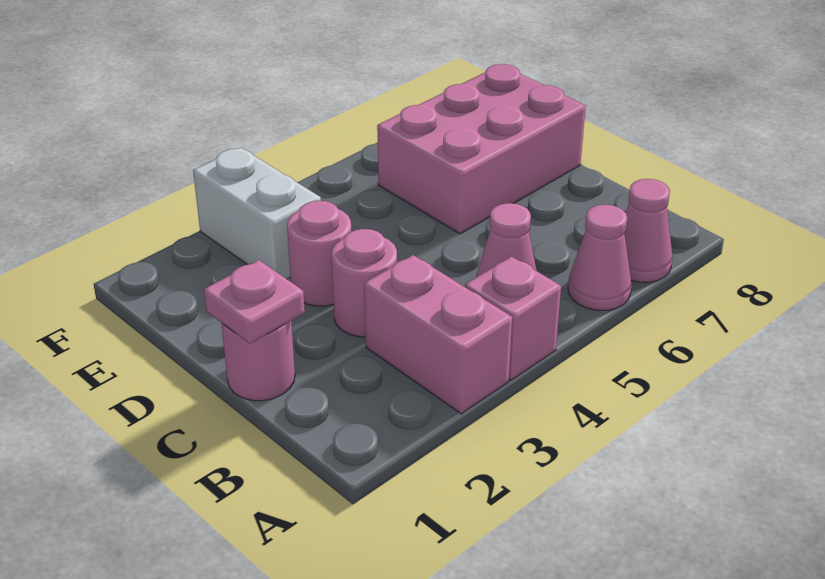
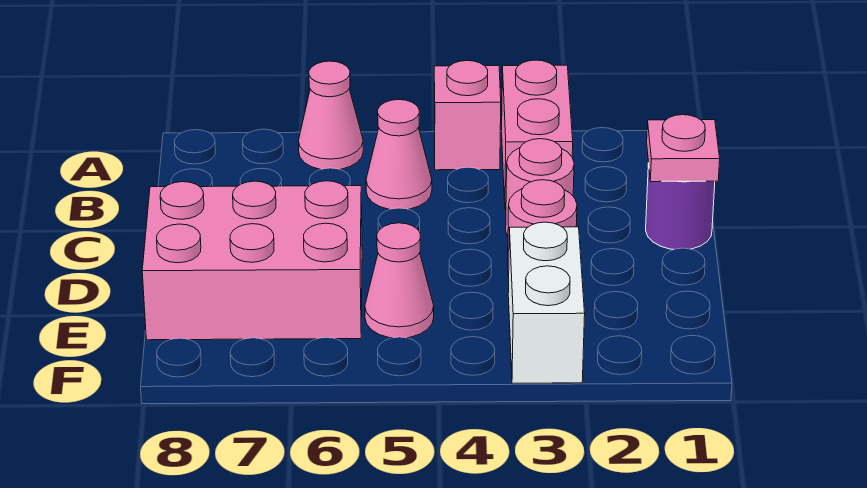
pink 1x1 cone [625,179,673,282] -> pink 1x1 cone moved to [365,223,434,338]
pink 1x1 round brick [221,321,295,401] -> purple 1x1 round brick [646,163,715,250]

